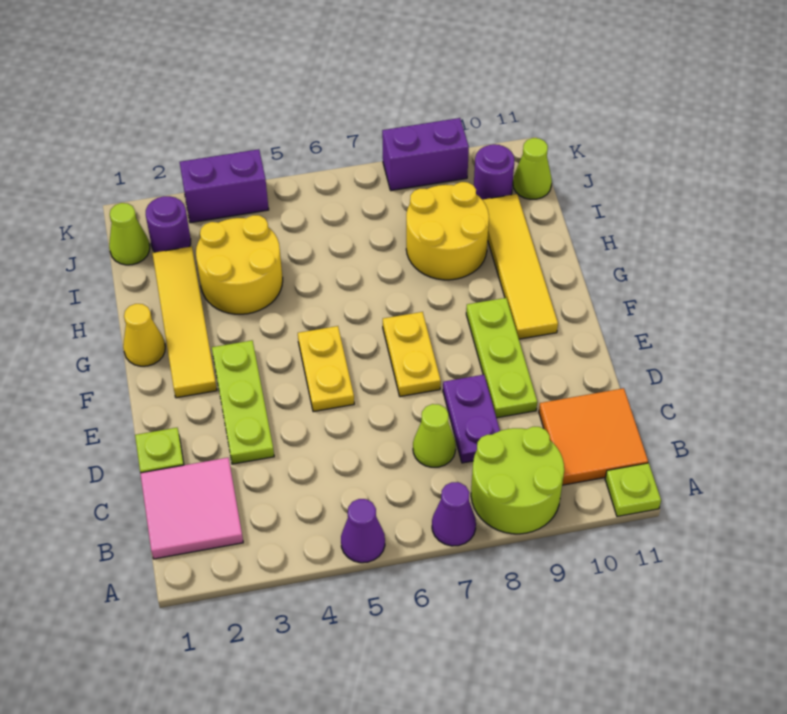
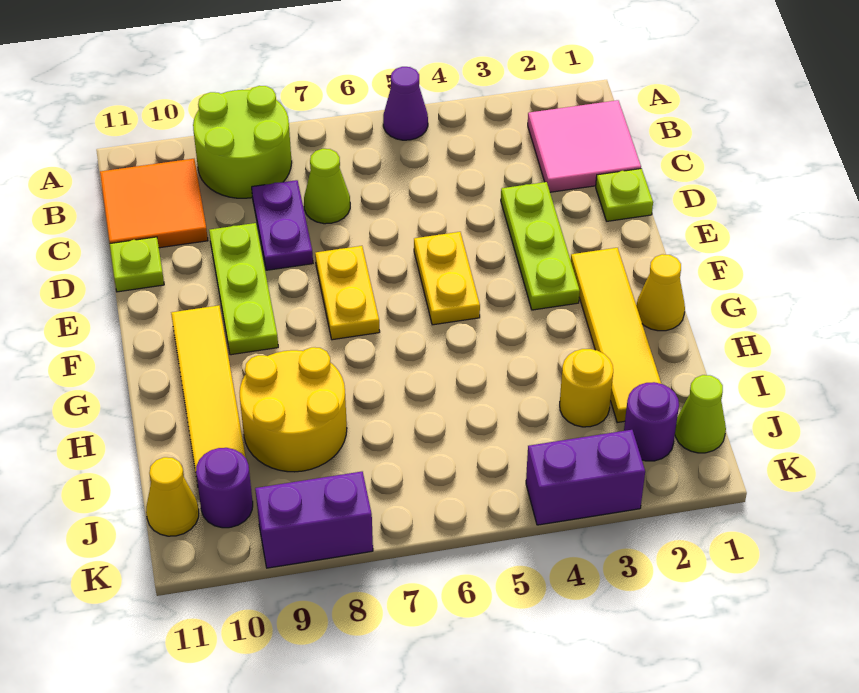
purple 1x1 cone [432,482,476,546] -> none
lime 1x1 plate [605,463,661,517] -> lime 1x1 plate moved to [110,237,164,292]
yellow 2x2 round brick [196,215,283,314] -> yellow 1x1 round brick [560,349,613,427]
lime 1x1 cone [513,138,552,199] -> yellow 1x1 cone [146,457,199,536]

